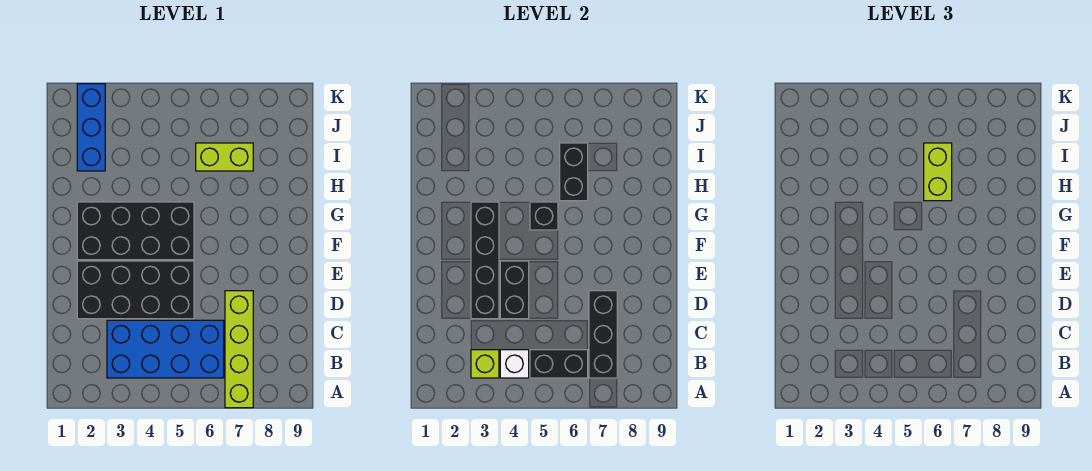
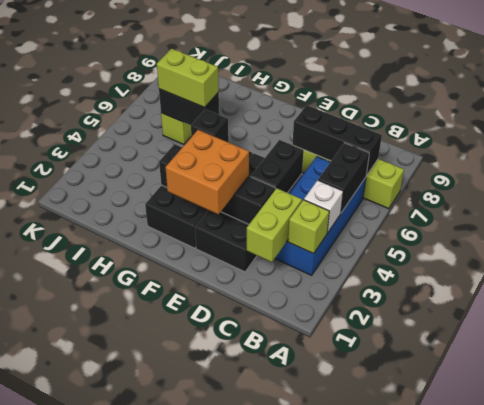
none -> lime 1x2 brick [247,188,302,262]
black 1x2 brick [500,261,529,319] -> black 1x2 brick turned to [251,140,304,193]
none -> orange 2x2 brick [165,130,249,214]
blue 1x3 brick [77,84,105,171] -> none

